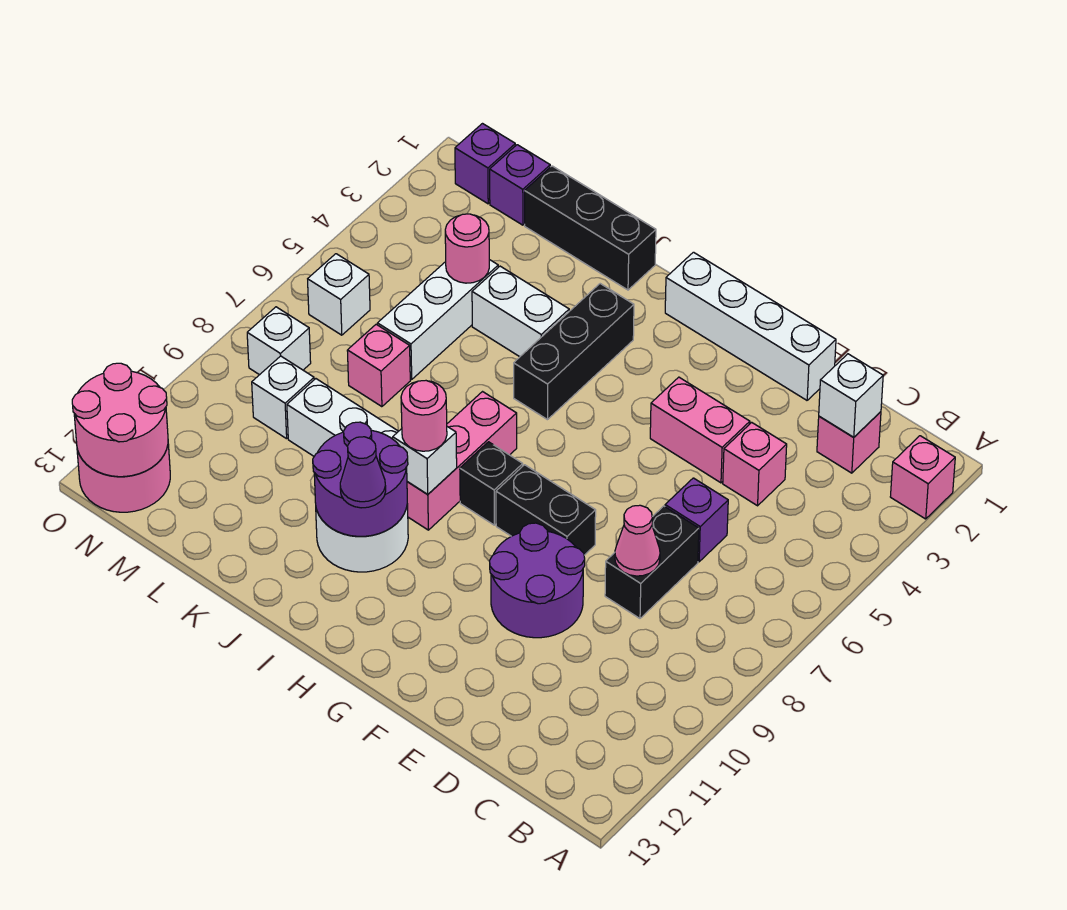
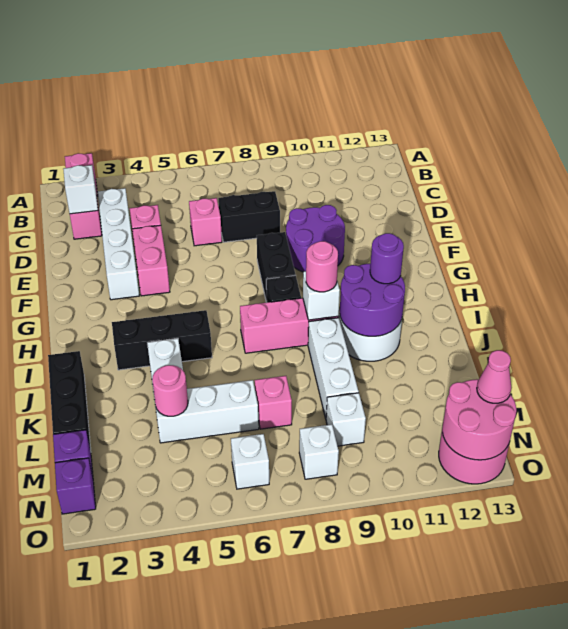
purple 1x1 brick [665,478,728,562] -> pink 1x1 brick [189,198,222,246]
pink 1x1 cone [615,505,660,576] -> pink 1x1 cone moved to [477,350,511,403]
white 1x4 brick [665,252,836,400] -> white 1x4 brick moved to [98,188,139,300]
purple 1x1 cone [340,437,386,508] -> purple 1x1 round brick [370,233,404,284]

